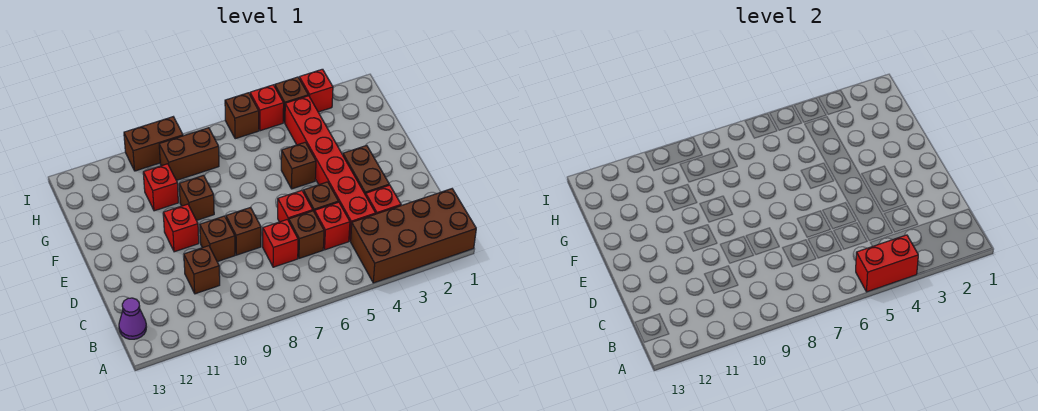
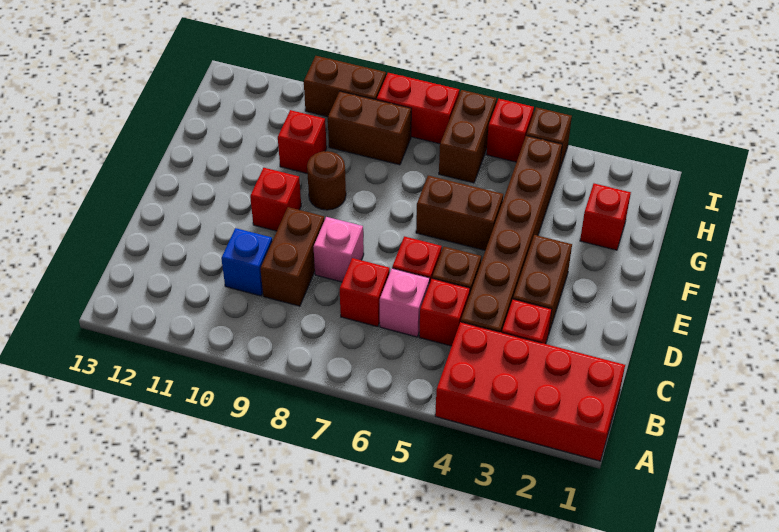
brown 2x4 brick [351,189,476,283] -> red 2x4 brick [435,322,625,461]
red 1x2 brick [856,235,918,292] -> red 1x2 brick moved to [377,73,459,144]
purple 1x1 cone [119,298,146,339] -> none
red 1x6 brick [285,96,376,241] -> brown 1x6 brick [461,136,562,333]
brown 1x1 brick [289,211,324,258] -> pink 1x1 brick [380,268,430,337]
brown 1x1 brick [184,246,220,294] -> blue 1x1 brick [221,228,272,296]
brown 1x1 brick [226,207,261,255] -> pink 1x1 brick [313,217,364,282]
brown 1x1 brick [200,216,235,262] -> brown 1x2 brick [260,207,325,306]
brown 1x1 brick [281,142,316,189] -> brown 1x2 brick [416,176,503,250]
brown 1x1 brick [179,175,214,220] -> brown 1x1 round brick [307,151,346,210]
red 1x1 brick [299,69,333,112] -> red 1x1 brick moved to [580,184,631,250]
brown 1x1 brick [225,93,259,139] -> brown 1x2 brick [439,90,497,183]

